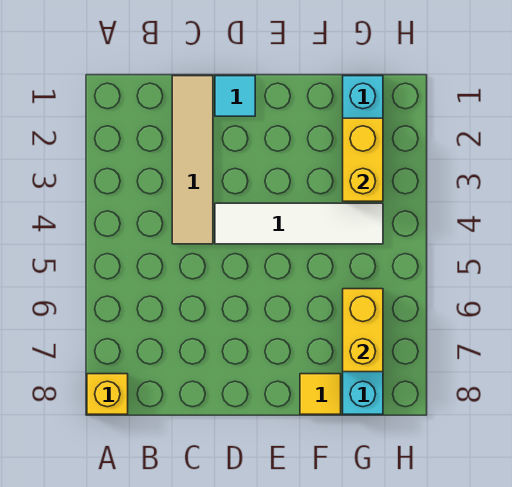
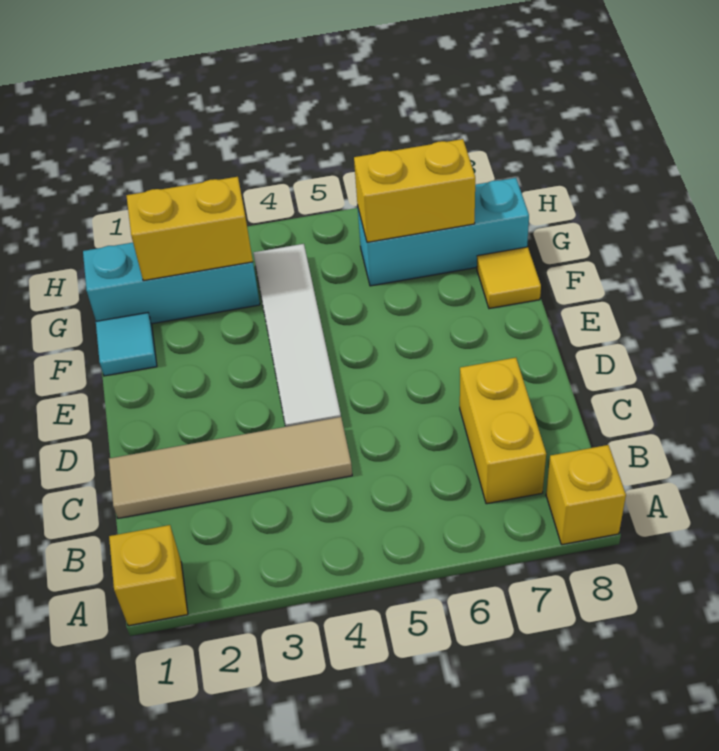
none -> yellow 1x1 brick [109,525,188,626]
none -> yellow 1x2 brick [460,358,546,504]
cyan 1x1 tile [215,76,255,116] -> cyan 1x1 tile moved to [96,313,157,376]

